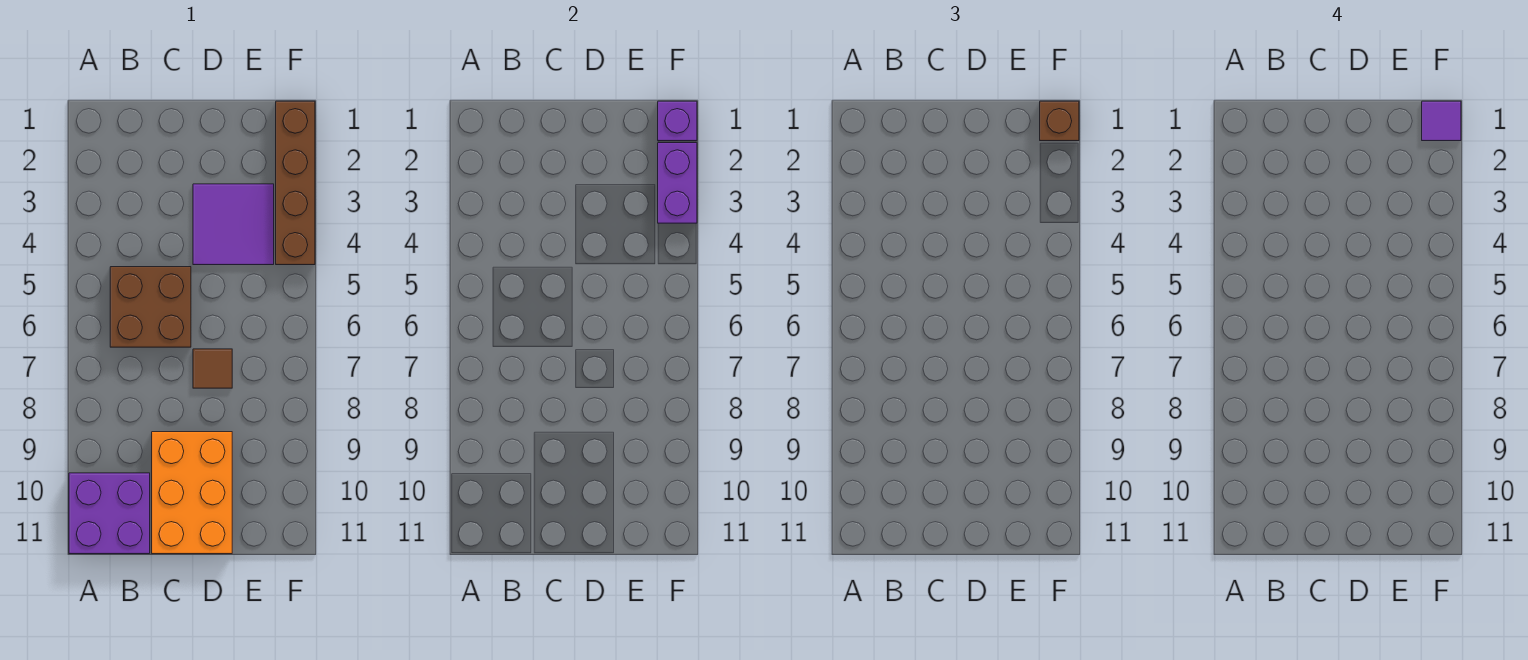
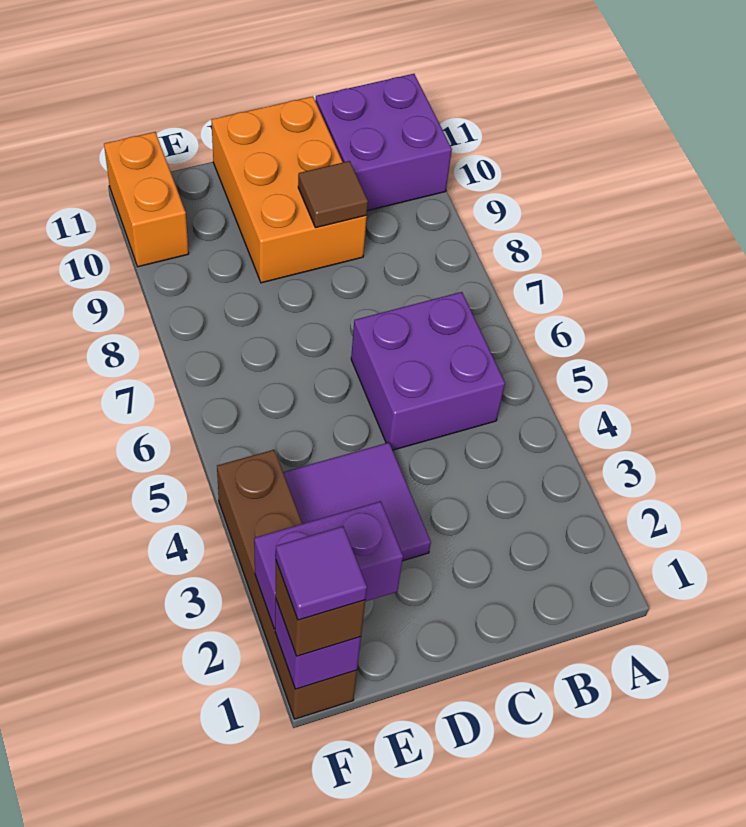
brown 2x2 brick [110,267,191,347] -> purple 2x2 brick [351,292,505,450]
brown 1x1 tile [193,349,232,388] -> brown 1x1 tile moved to [298,161,368,228]
purple 1x2 brick [658,143,697,223] -> purple 1x2 brick turned to [254,501,403,629]
none -> orange 1x2 brick [104,132,189,267]

